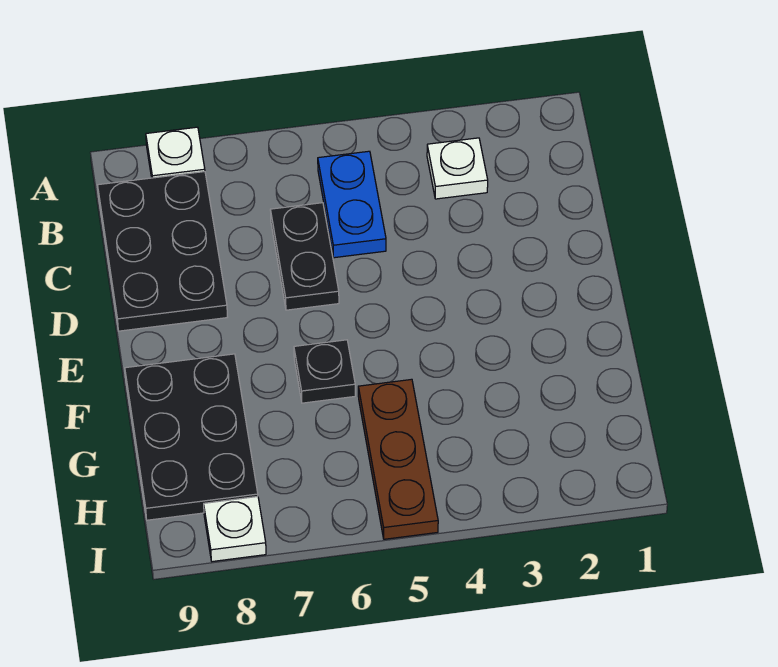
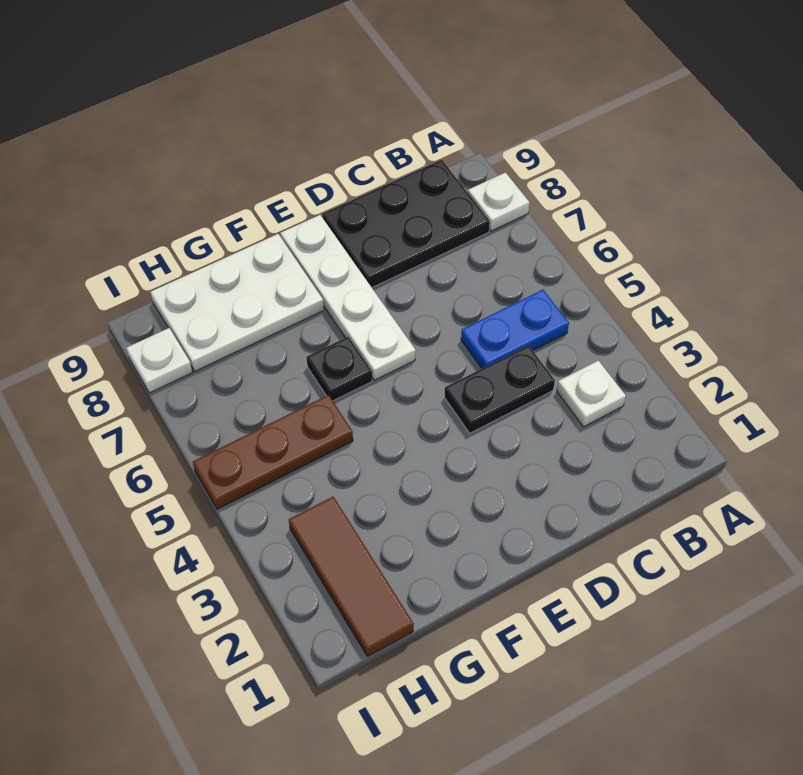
black 1x2 plate [270,203,339,310] -> black 1x2 plate moved to [444,345,555,433]
none -> white 1x4 plate [280,215,416,380]
black 2x3 plate [125,354,258,520] -> white 2x3 plate [151,234,324,371]
none -> brown 1x3 tile [289,497,414,656]

